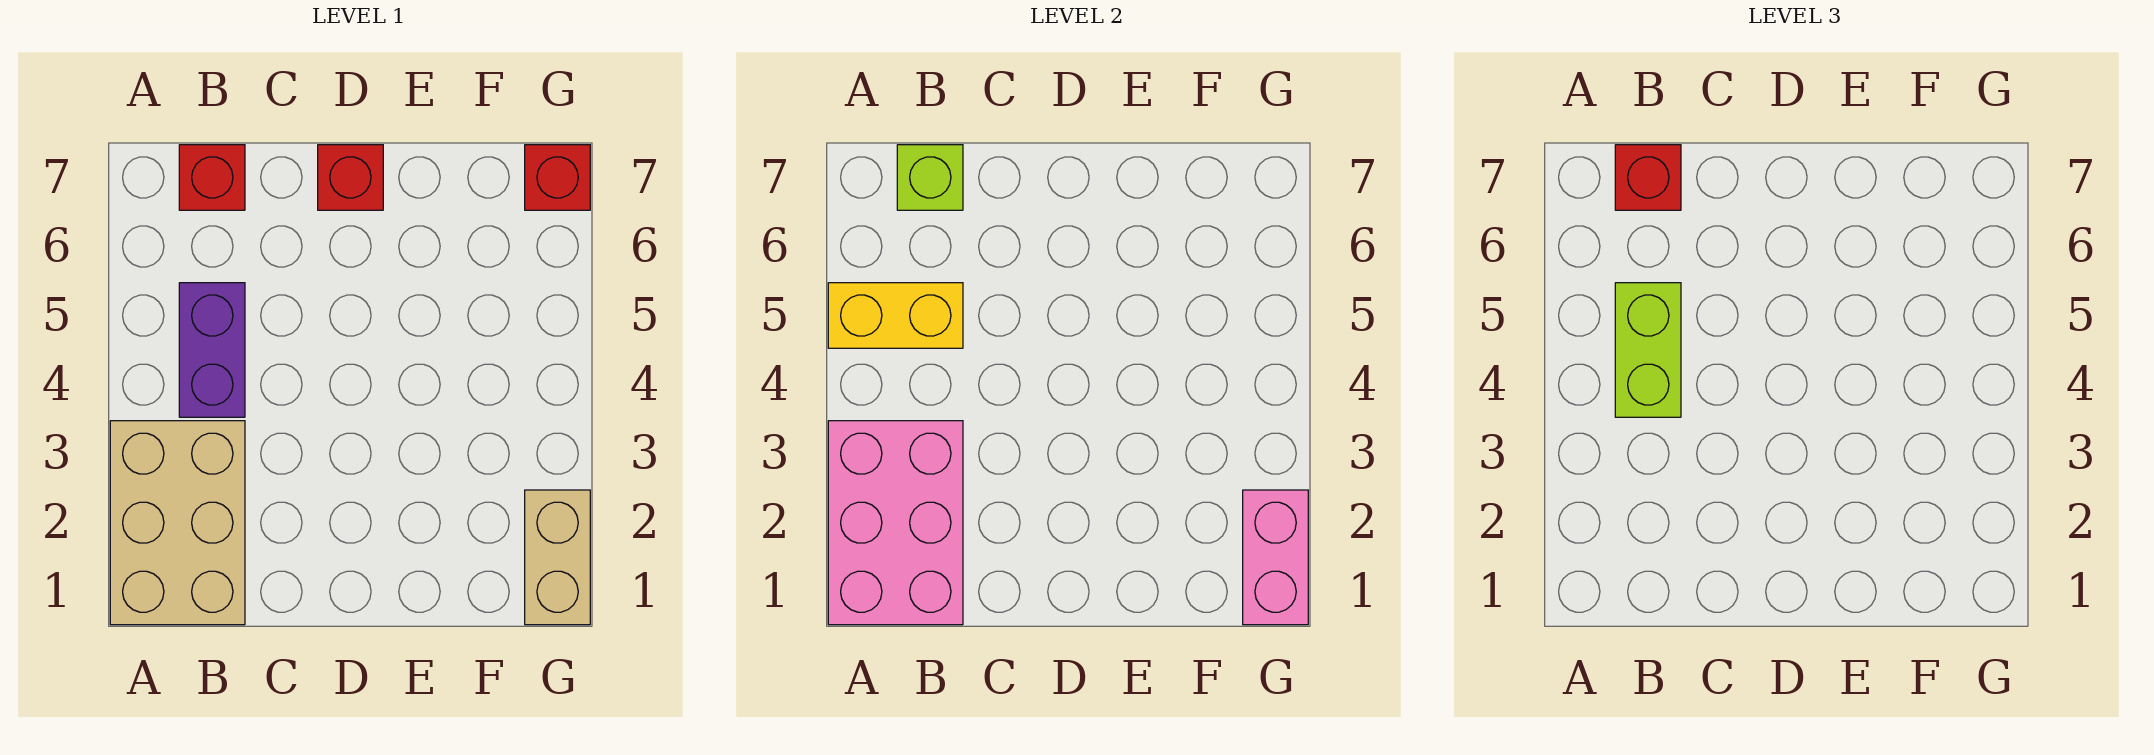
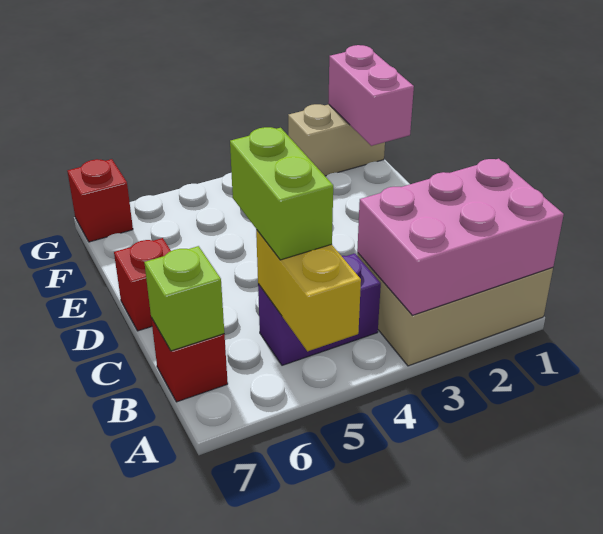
lime 1x2 brick [1615,283,1681,417] -> lime 1x2 brick turned to [230,127,333,260]
red 1x1 brick [1615,145,1681,210] -> none
pink 1x2 brick [1243,490,1308,625] -> pink 1x2 brick turned to [328,45,414,146]

